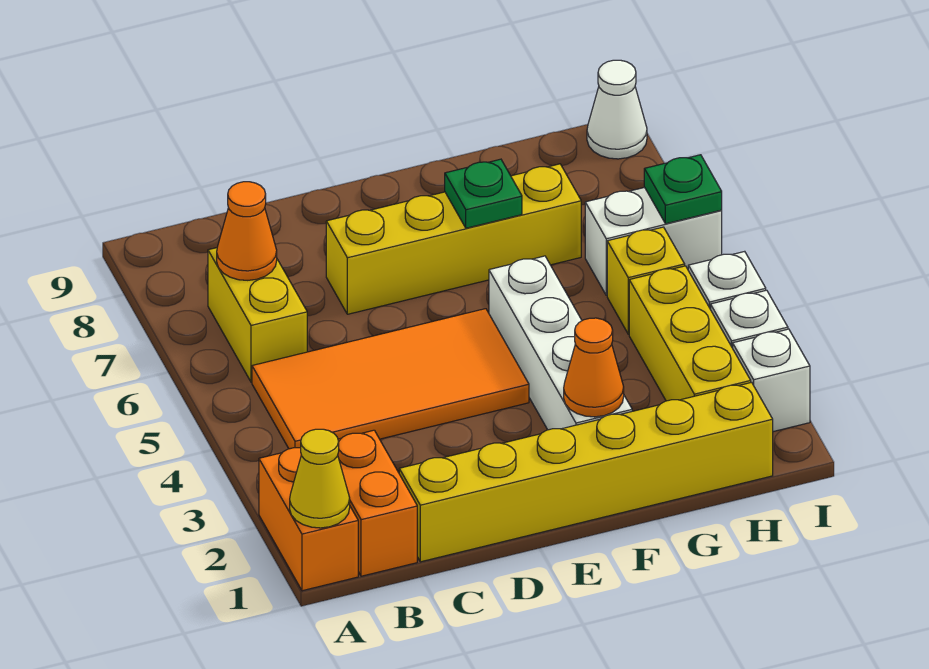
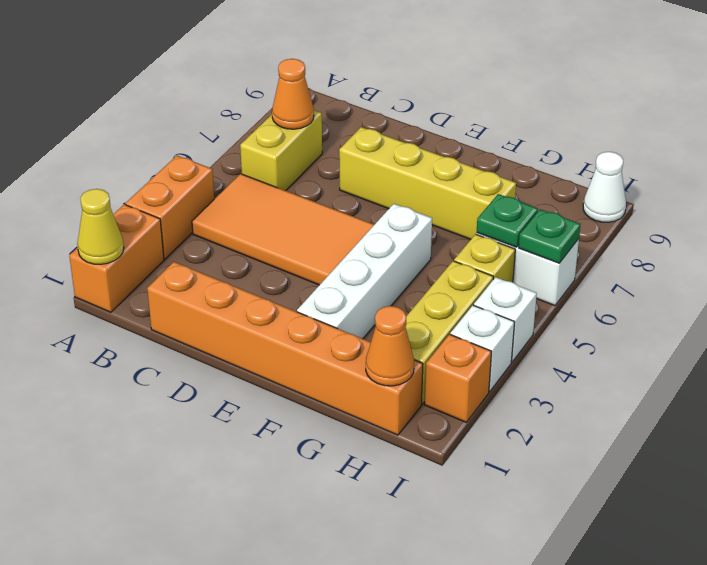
orange 1x2 brick [338,430,417,576] -> orange 1x2 brick moved to [125,156,214,259]
yellow 1x6 brick [399,382,773,562] -> orange 1x6 brick [147,262,423,435]
orange 1x1 cone [564,318,624,417] -> orange 1x1 cone moved to [366,306,414,386]
green 1x1 plate [445,159,522,228] -> green 1x1 plate moved to [477,194,538,247]
white 1x1 brick [733,329,810,432] -> orange 1x1 brick [425,334,492,422]

